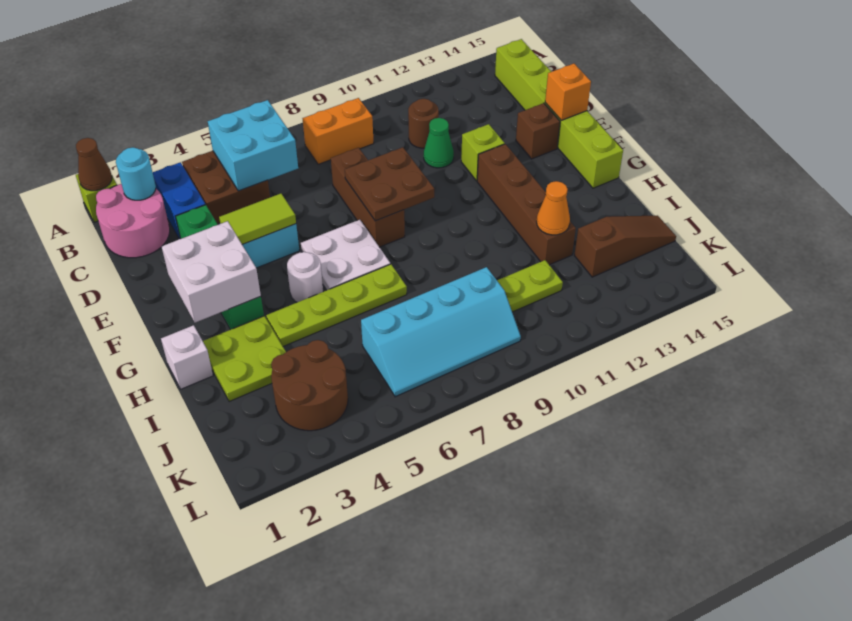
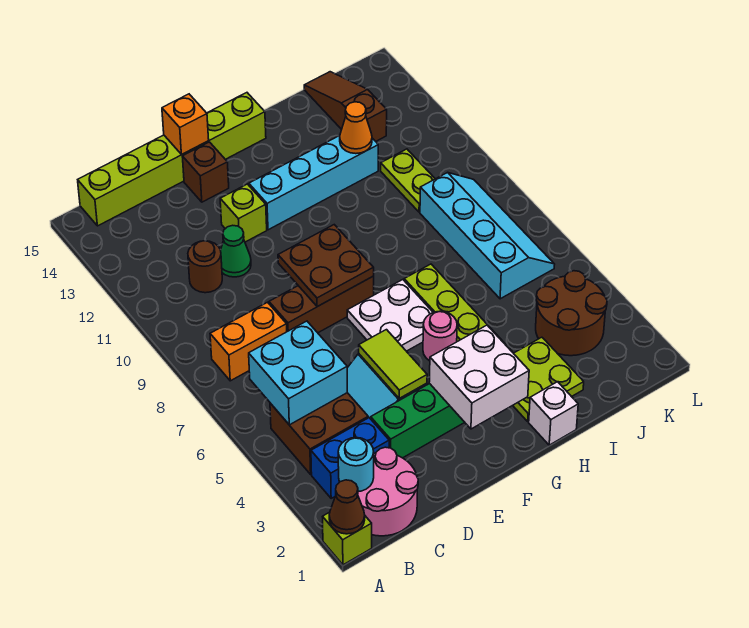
orange 1x2 brick [303,98,374,164] -> orange 1x2 brick turned to [210,302,287,381]
brown 1x4 brick [477,144,576,265] -> cyan 1x4 brick [249,136,378,230]
white 1x1 round brick [287,252,323,302] -> pink 1x1 round brick [423,311,457,361]

